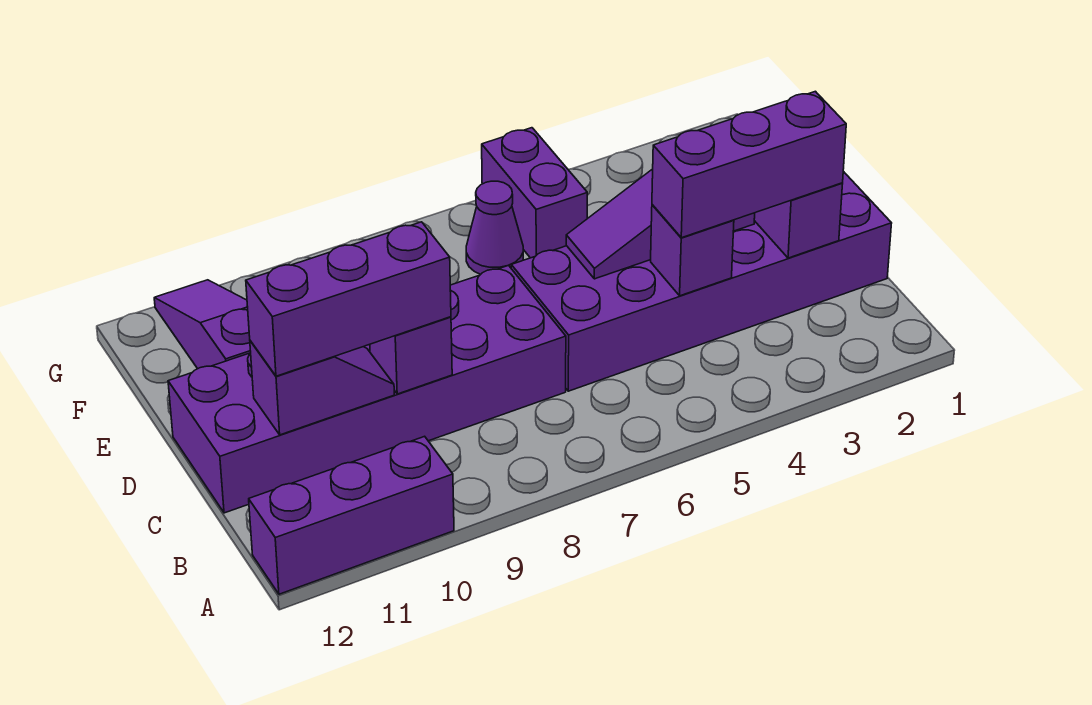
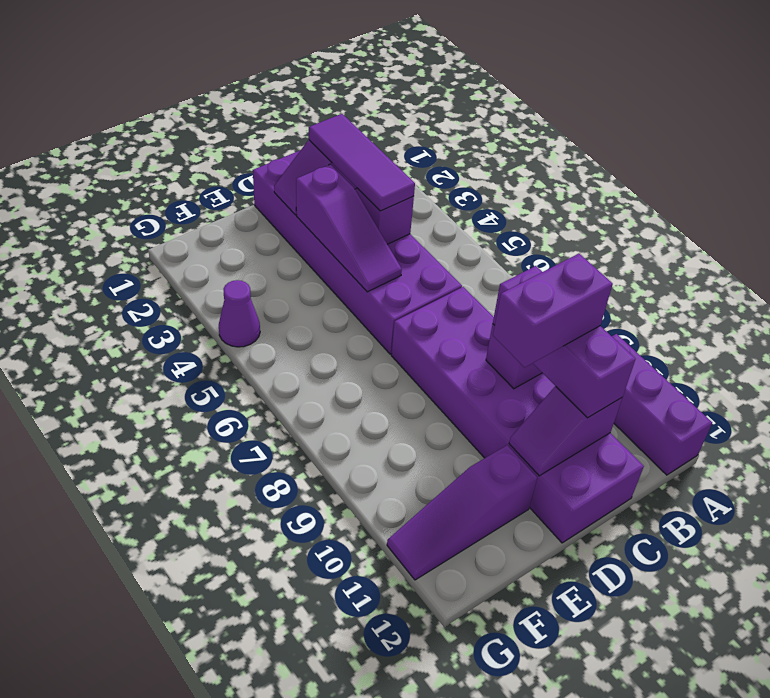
purple 1x3 brick [652,91,846,238] -> purple 1x3 tile [309,114,415,211]
purple 1x2 slope [250,341,394,435] -> purple 1x2 slope turned to [509,386,622,476]
purple 1x2 brick [482,128,587,258] -> purple 1x2 brick moved to [493,254,613,367]
purple 1x1 cone [466,181,523,274] -> purple 1x1 cone moved to [219,280,260,347]

